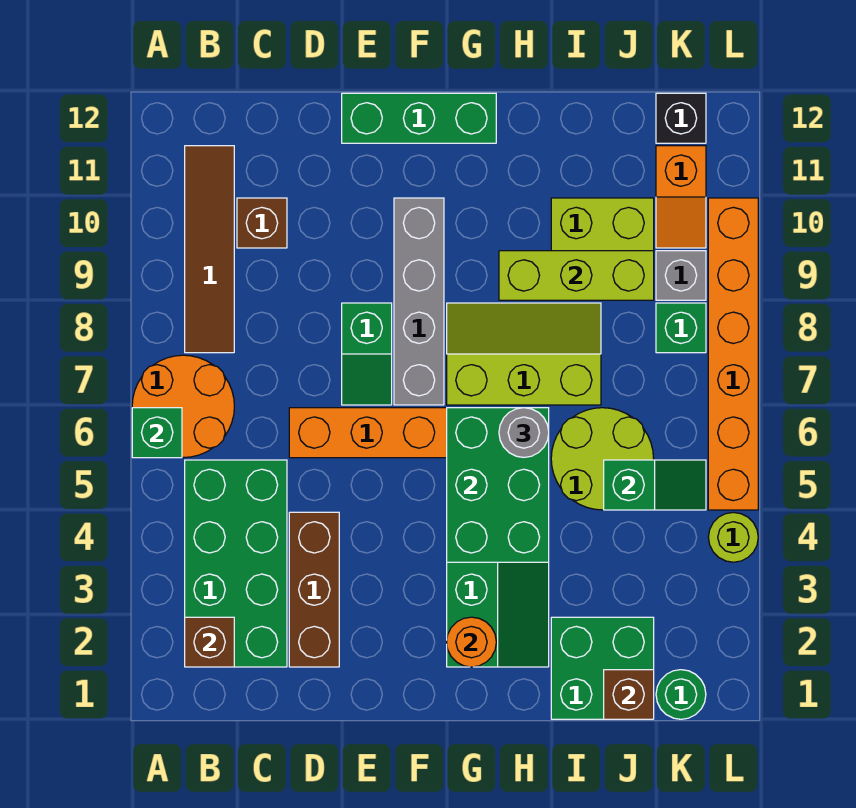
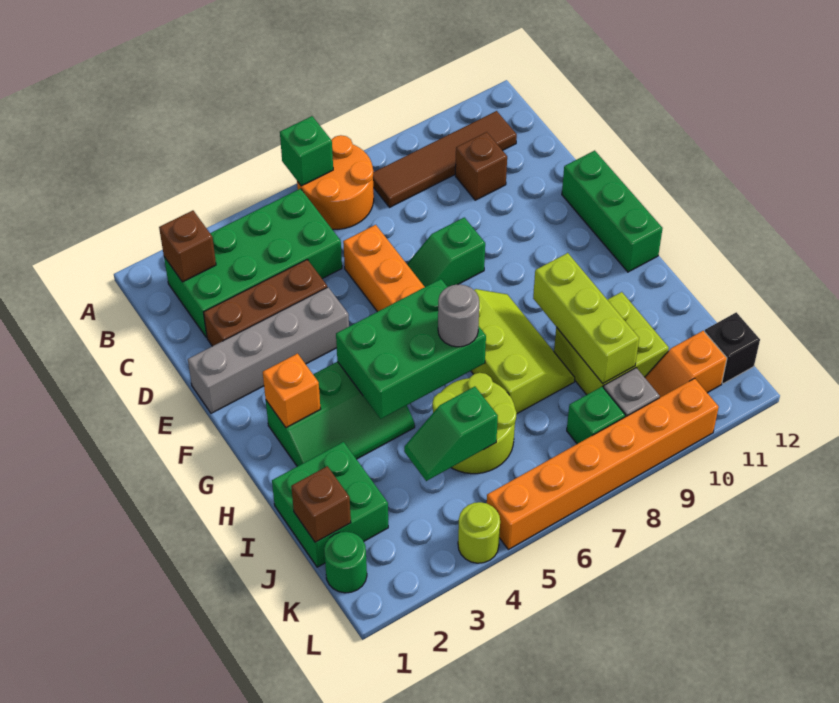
grey 1x4 brick [394,198,444,405] -> grey 1x4 brick moved to [188,287,349,413]
orange 1x1 round brick [447,617,496,667] -> orange 1x1 brick [263,354,320,428]
green 1x2 slope [604,460,706,510] -> green 1x2 slope turned to [404,387,498,481]

